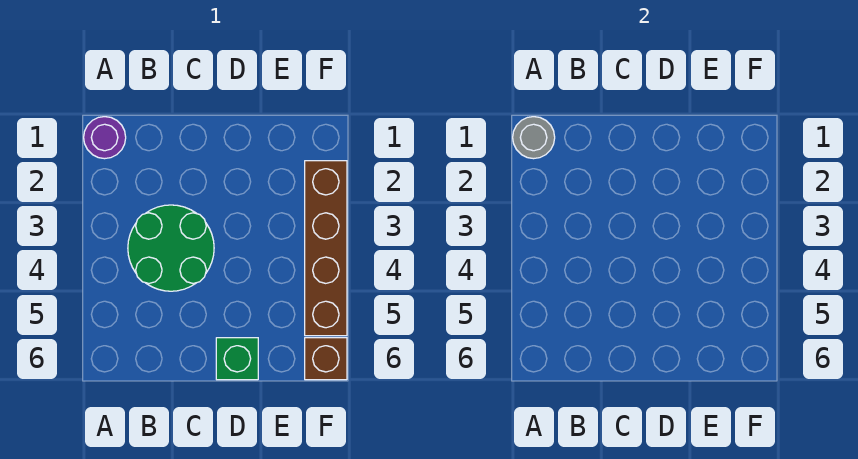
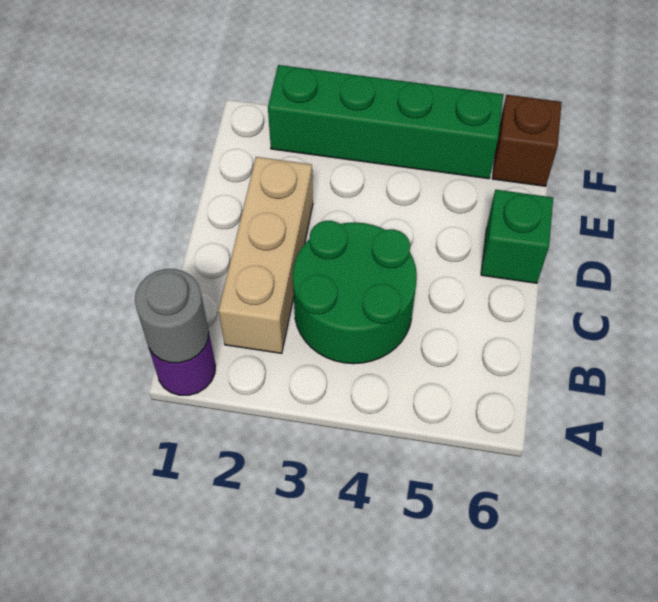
none -> tan 1x3 brick [219,157,313,353]
brown 1x4 brick [305,161,347,336] -> green 1x4 brick [268,65,503,179]

